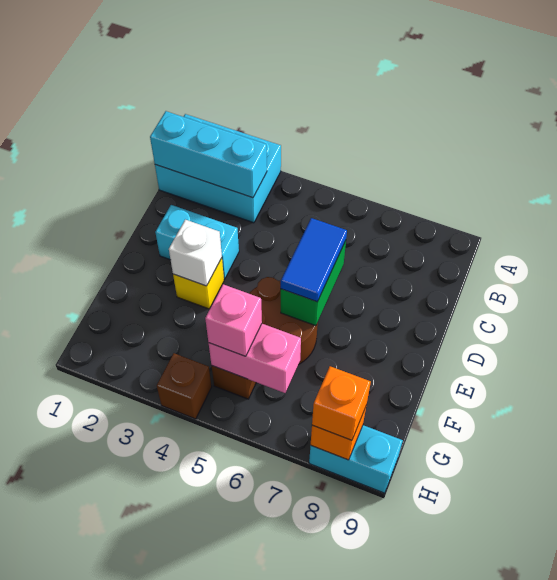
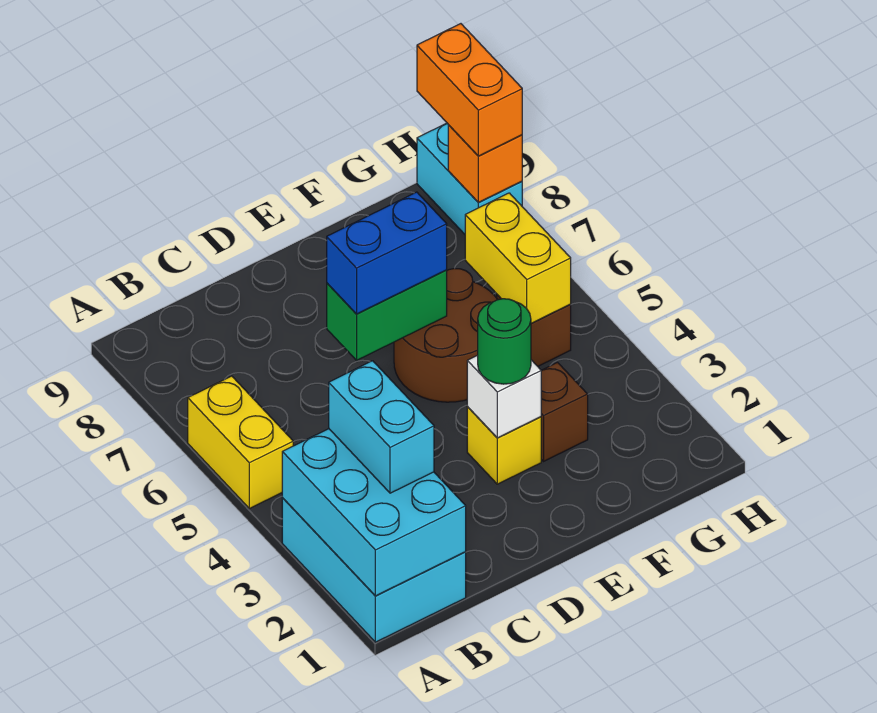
none -> yellow 1x2 brick [188,376,293,509]
cyan 1x3 brick [150,111,267,198] -> cyan 2x3 brick [282,429,466,596]
cyan 1x2 brick [155,205,239,279] -> cyan 1x2 brick moved to [329,361,434,493]
blue 1x2 tile [281,218,347,302] -> blue 1x2 brick [327,192,447,314]
none -> green 1x1 round brick [478,299,531,384]
pink 1x2 brick [209,324,301,393] -> yellow 1x2 brick [465,193,571,323]
pink 1x1 brick [205,284,262,356] -> none
brown 1x1 brick [157,353,212,419] -> brown 1x1 brick moved to [541,362,588,461]
orange 1x1 brick [312,366,371,440] -> orange 1x2 brick [417,24,522,156]

